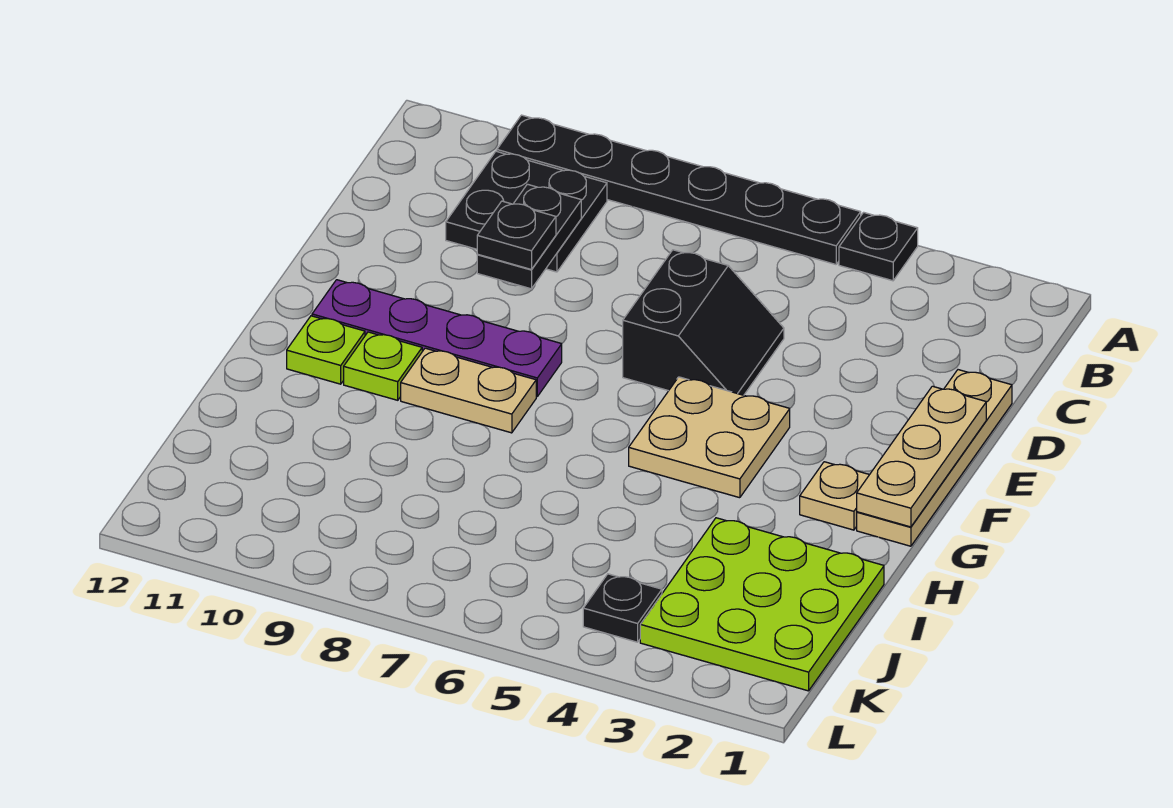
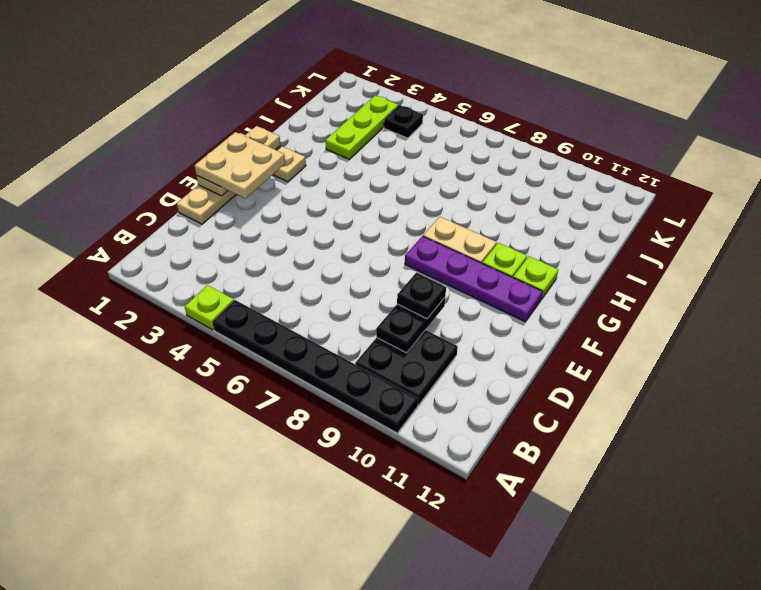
black 1x1 plate [839,212,918,281] -> lime 1x1 plate [185,285,234,330]
black 2x2 slope [623,250,784,395] -> none
tan 2x2 plate [629,377,790,498] -> tan 2x2 plate moved to [195,132,285,199]
lime 3x3 plate [640,518,884,691] -> lime 1x3 plate [325,95,398,159]

